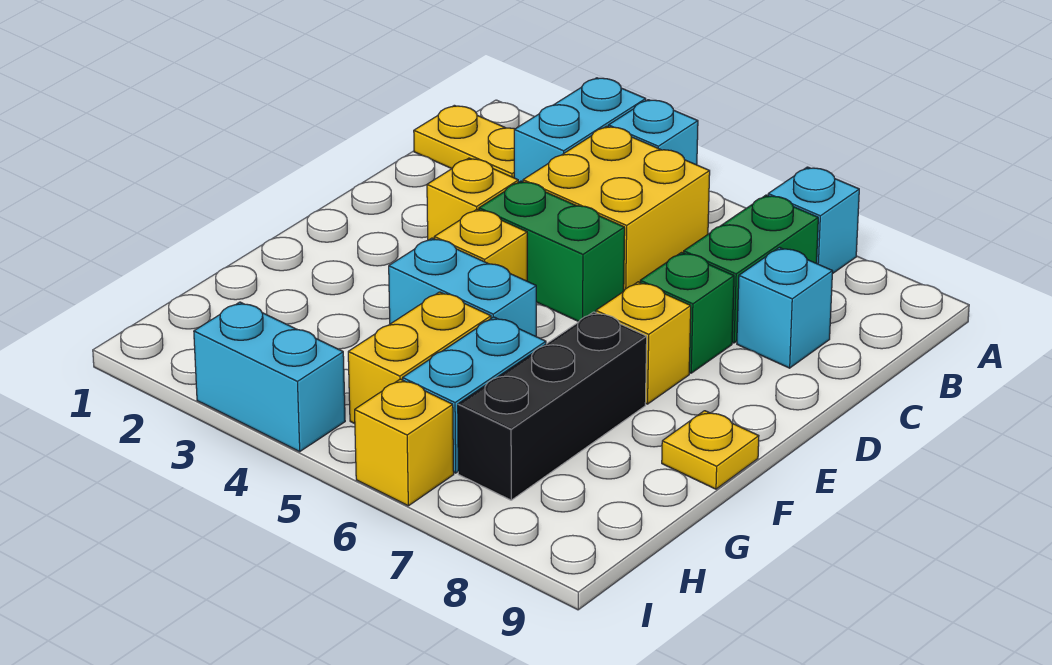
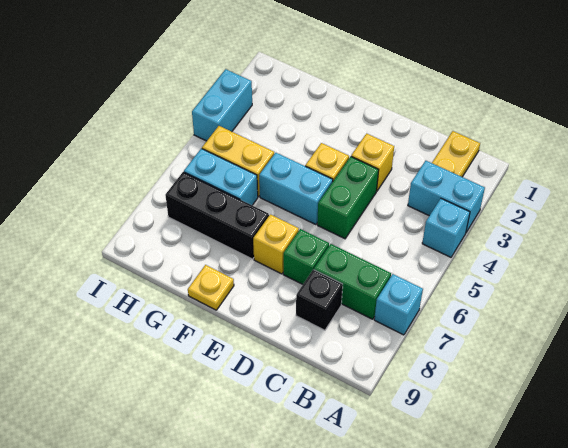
yellow 2x2 brick [523,126,710,290] -> none
cyan 1x1 brick [737,247,833,368] -> black 1x1 brick [296,270,343,330]
cyan 1x2 brick [389,238,536,336] -> cyan 1x2 brick turned to [259,153,333,225]
yellow 1x1 brick [355,379,454,506] -> none

